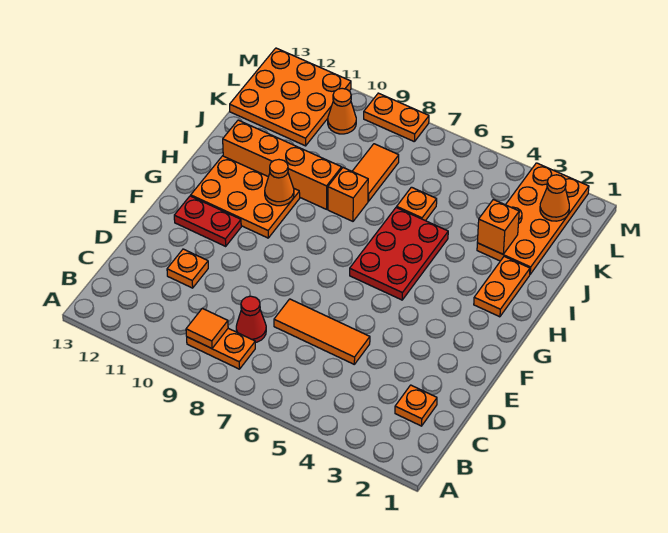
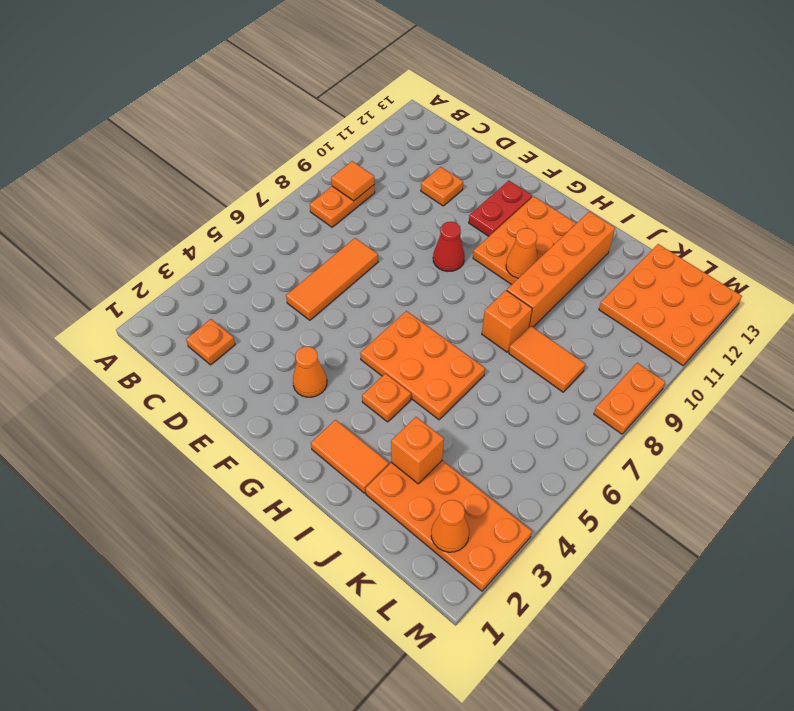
red 1x1 cone [236,296,266,343] -> red 1x1 cone moved to [433,222,465,271]
red 2x3 plate [350,207,448,300] -> orange 2x3 plate [360,311,485,420]
orange 1x2 plate [474,257,530,317] -> orange 1x2 tile [311,420,389,493]
orange 1x1 plate [397,187,437,221] -> orange 1x1 plate moved to [362,374,411,422]
orange 1x1 cone [328,88,356,134] -> orange 1x1 cone moved to [293,347,327,397]

